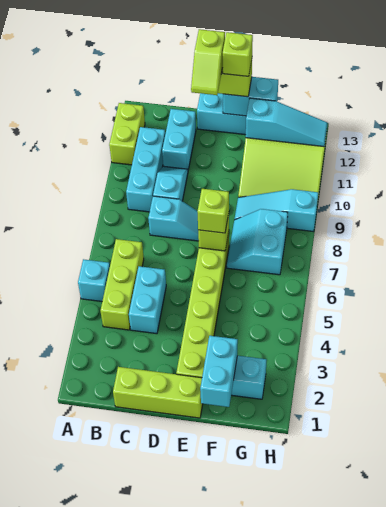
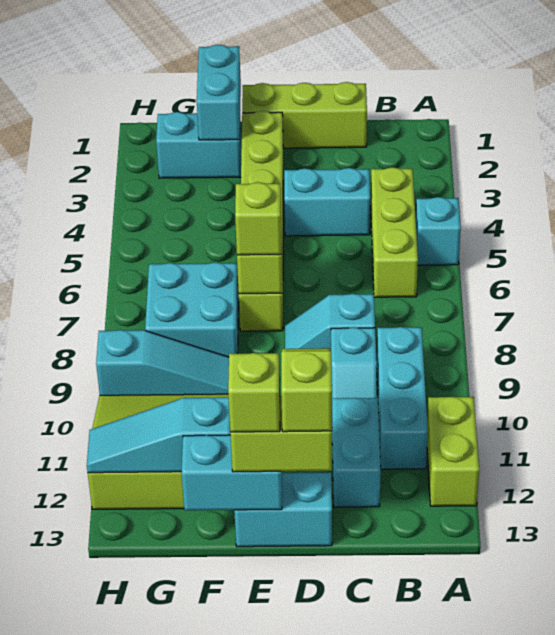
cyan 1x2 brick [129,266,166,334] -> cyan 1x2 brick turned to [284,168,370,236]
cyan 2x2 slope [227,209,288,275] -> cyan 2x2 brick [145,262,239,357]

